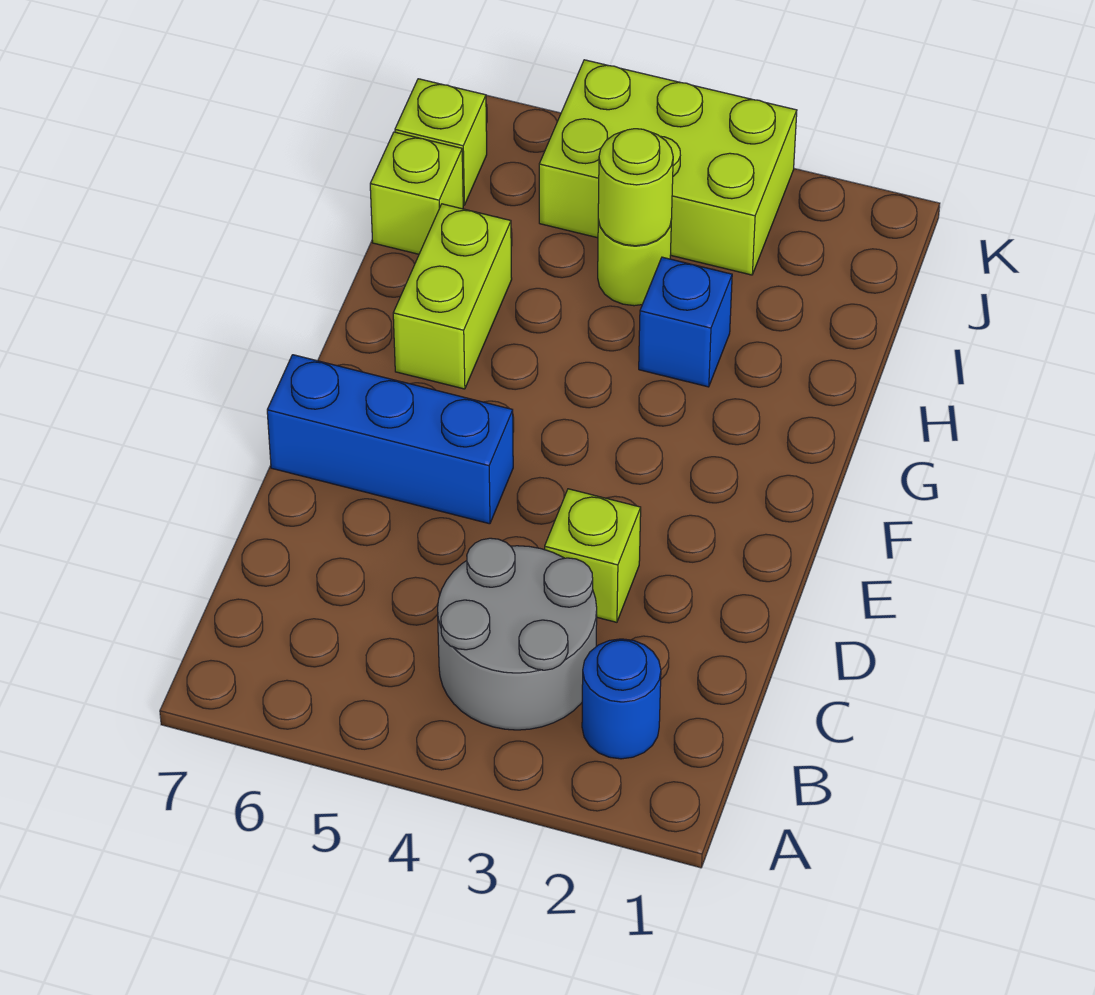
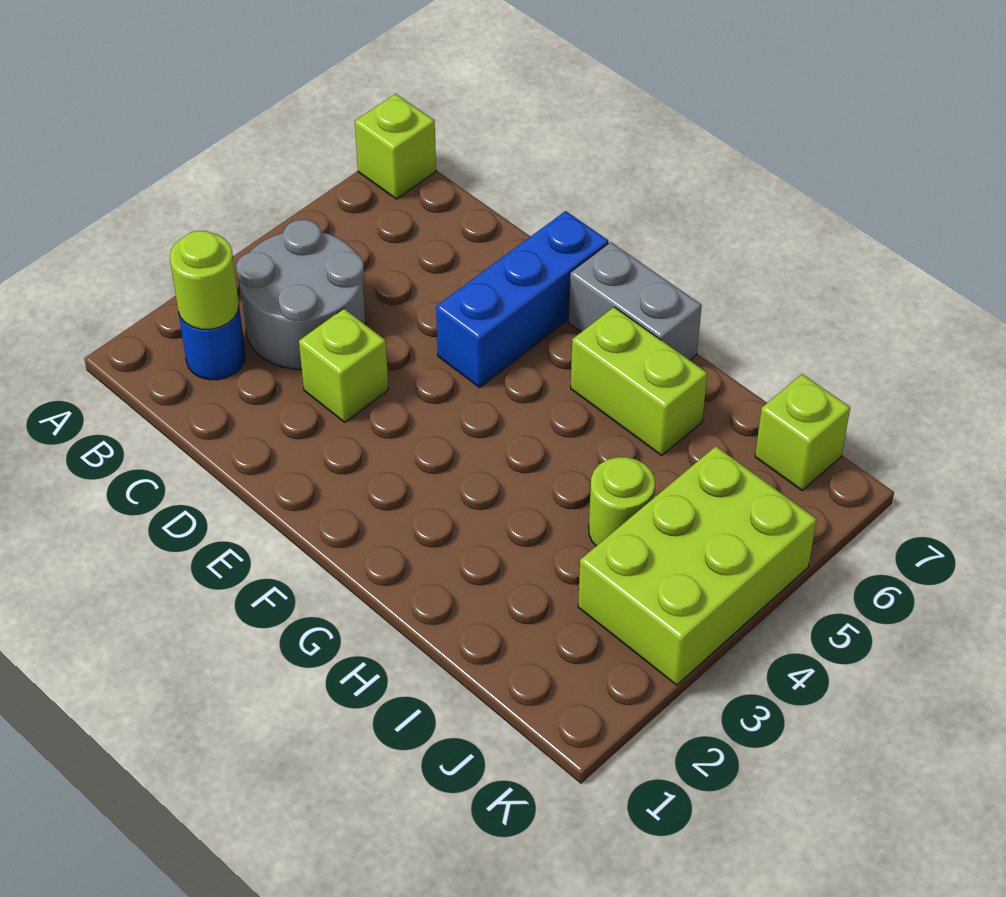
none -> grey 1x2 brick [568,242,702,360]
blue 1x1 brick [639,257,732,387] -> none
lime 1x1 round brick [598,129,673,246] -> lime 1x1 round brick moved to [170,231,239,329]
lime 1x1 brick [370,132,463,254] -> lime 1x1 brick moved to [355,94,436,199]

